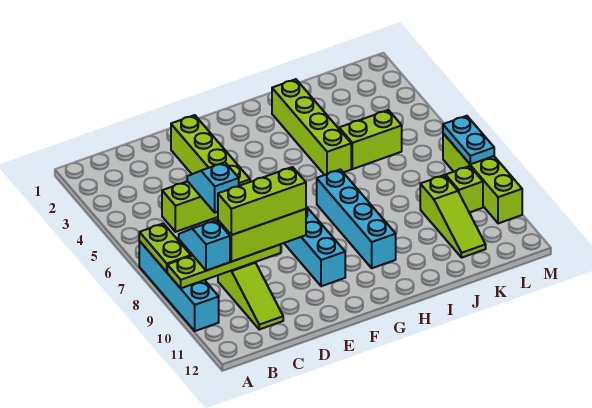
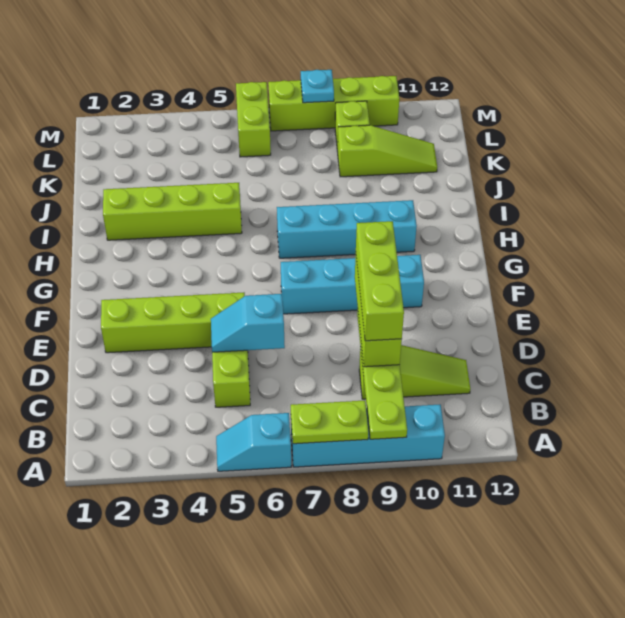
cyan 1x2 slope [179,220,230,271] -> cyan 1x2 slope moved to [216,413,291,471]
lime 1x2 brick [339,110,402,169] -> lime 1x2 brick moved to [236,82,271,157]
cyan 1x2 plate [443,116,494,164] -> cyan 1x1 plate [301,70,334,103]

